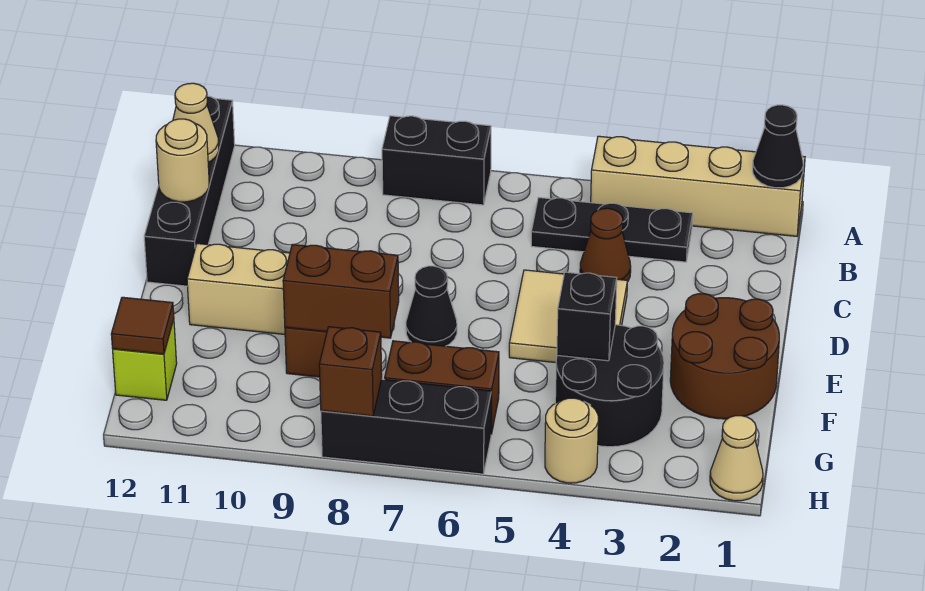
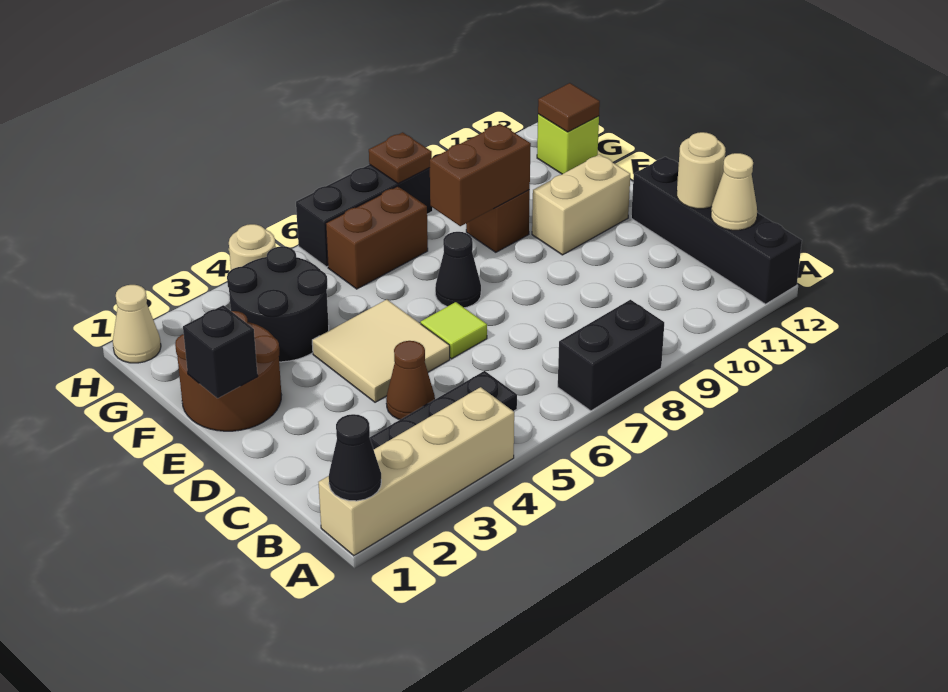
none -> lime 1x1 tile [420,302,487,359]
black 1x1 brick [557,272,617,361] -> black 1x1 brick moved to [183,305,258,398]
brown 1x1 brick [319,327,382,416] -> brown 1x1 plate [369,132,432,184]

